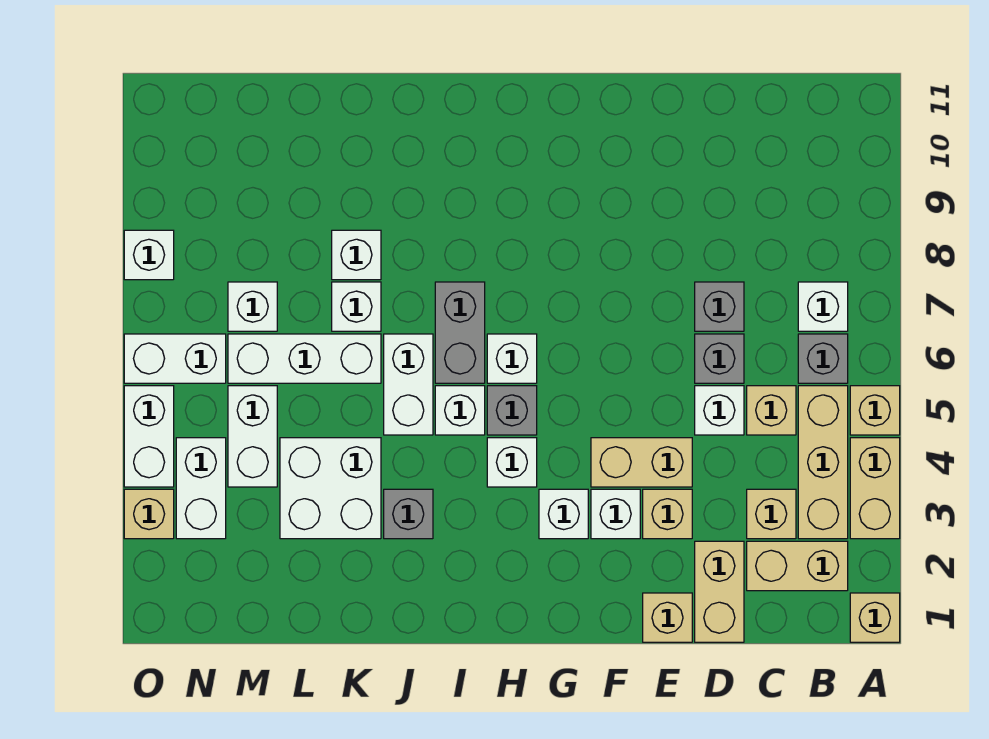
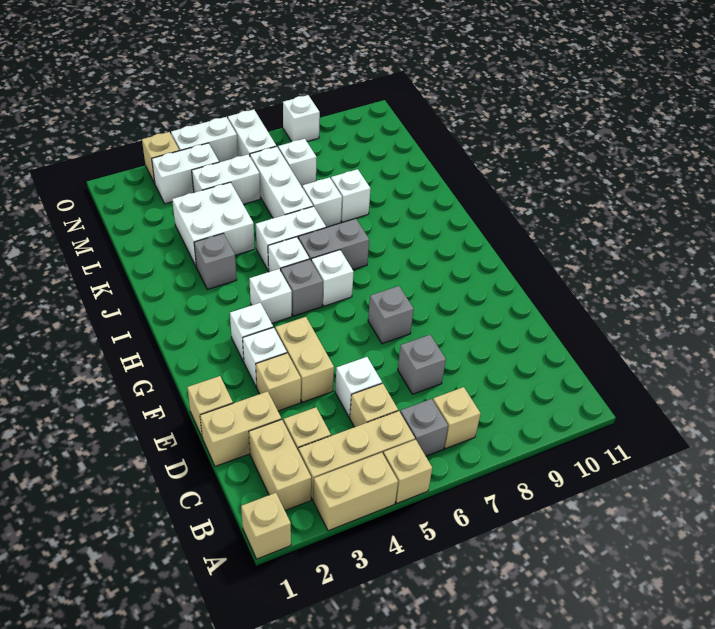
white 1x1 brick [798,282,848,331] -> tan 1x1 brick [433,387,481,449]
grey 1x1 brick [695,334,744,383] -> grey 1x1 brick moved to [368,286,414,344]

